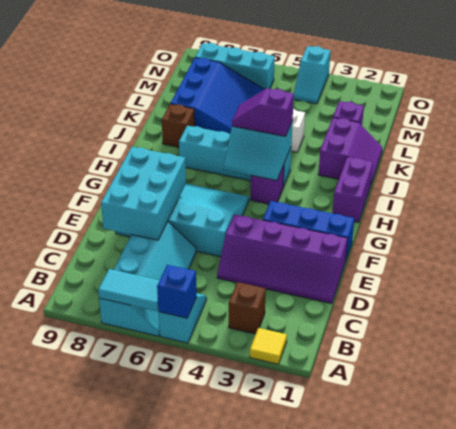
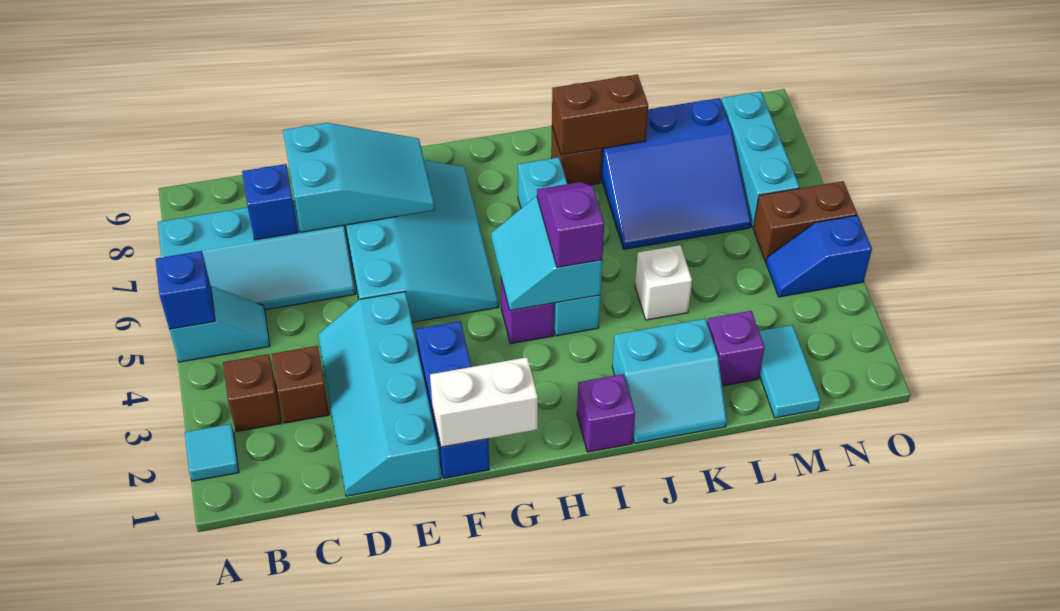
yellow 1x1 tile [250,328,287,364] -> cyan 1x1 tile [185,424,239,481]
cyan 1x2 tile [98,269,160,311] -> cyan 1x2 tile moved to [759,325,821,418]
none -> brown 1x1 brick [272,346,329,423]
none -> blue 1x1 brick [242,164,298,240]
purple 2x4 slope [217,214,348,304] -> cyan 2x4 slope [318,292,441,496]
cyan 2x3 brick [101,147,186,240] -> cyan 2x3 slope [283,123,435,232]
none -> white 1x2 brick [430,357,538,447]
purple 1x2 brick [333,157,373,223] -> purple 1x1 brick [577,374,635,452]
purple 2x2 slope [318,118,383,184] -> cyan 2x2 slope [612,319,727,443]
none -> brown 1x2 brick [552,75,648,155]
cyan 1x2 slope [294,46,331,104] -> blue 1x2 slope [766,215,872,297]
none -> brown 1x2 brick [753,181,857,262]

